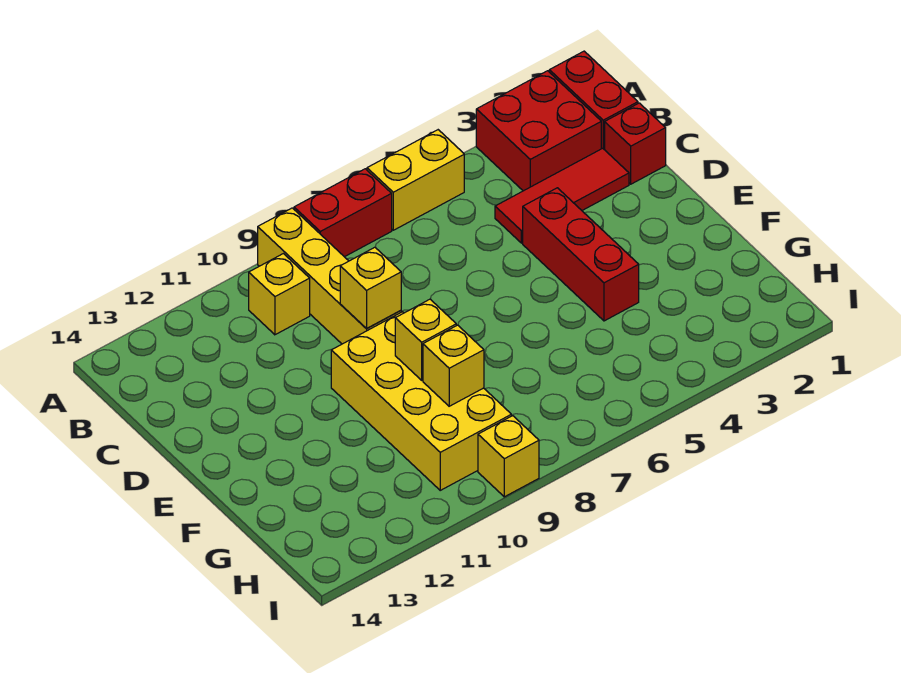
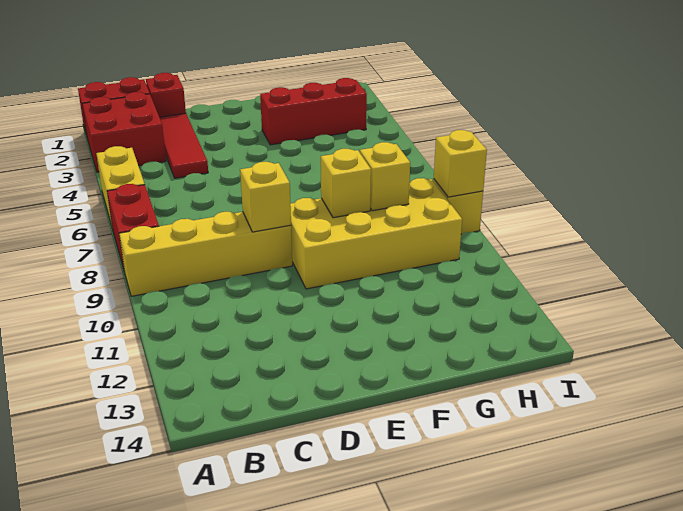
yellow 1x1 brick [249,254,310,335] -> yellow 1x1 brick moved to [434,130,487,197]
red 1x3 brick [523,188,639,321] -> red 1x3 brick moved to [260,78,367,145]

